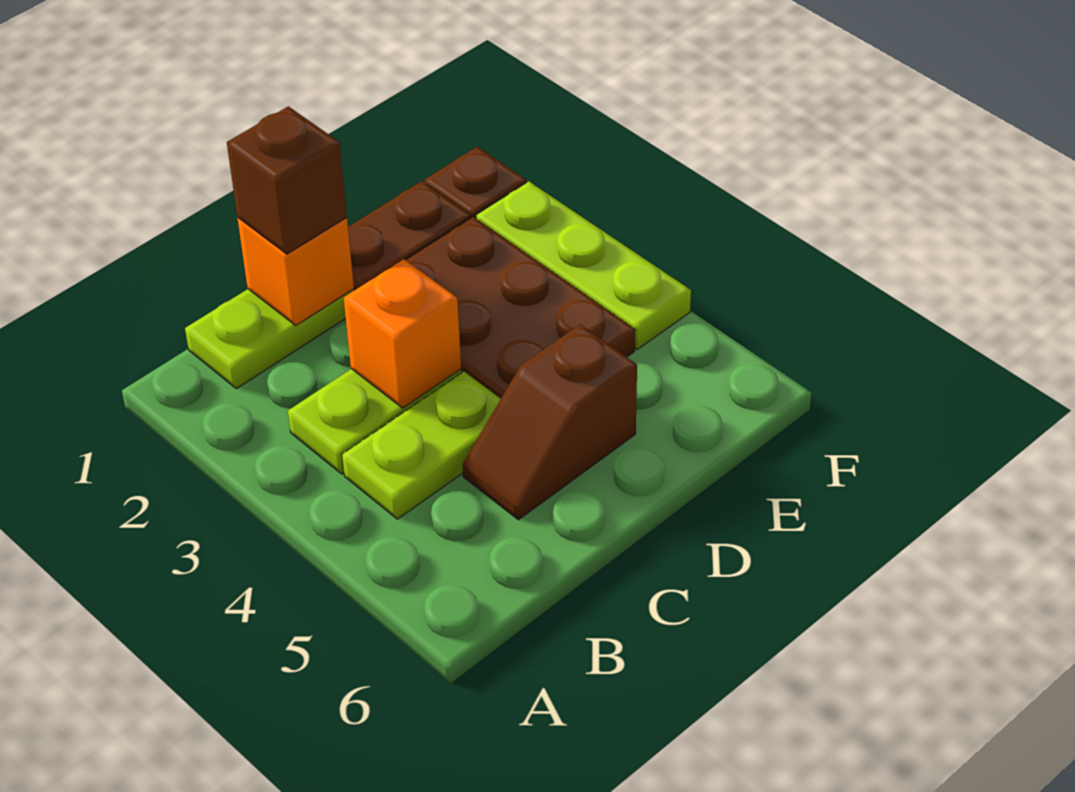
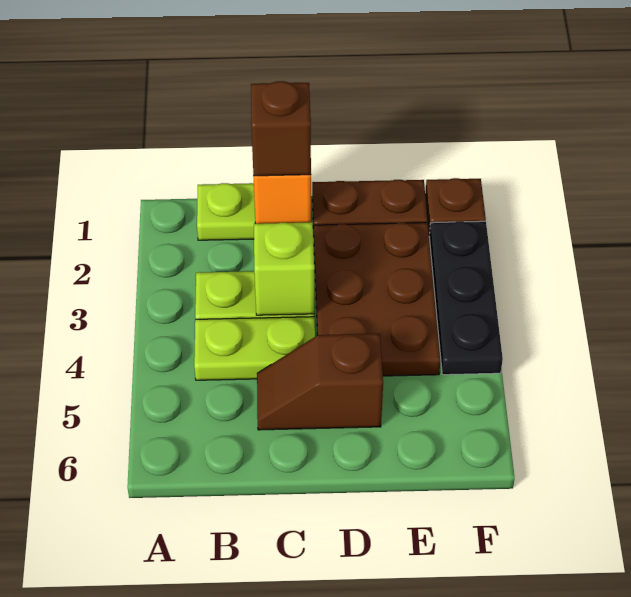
orange 1x1 brick [344,259,461,408] -> lime 1x1 brick [254,222,314,315]
lime 1x3 plate [476,181,691,349] -> black 1x3 plate [429,221,503,375]

